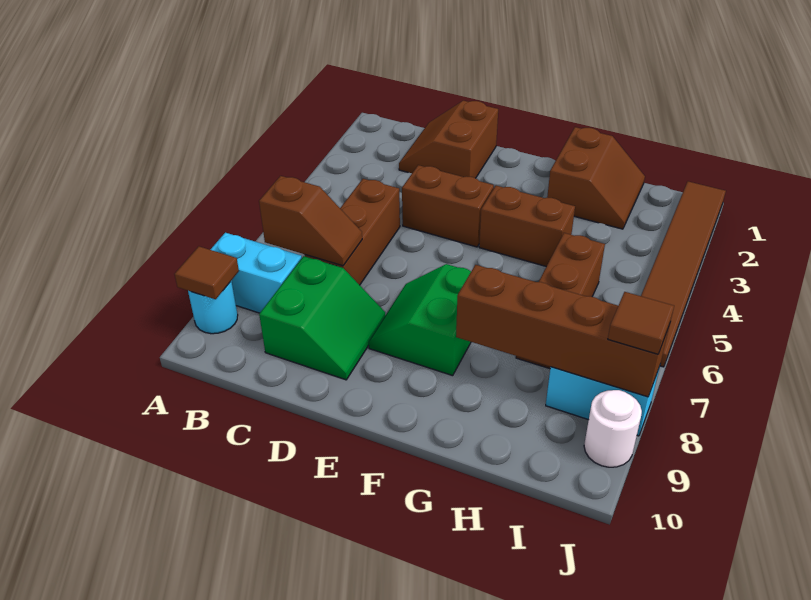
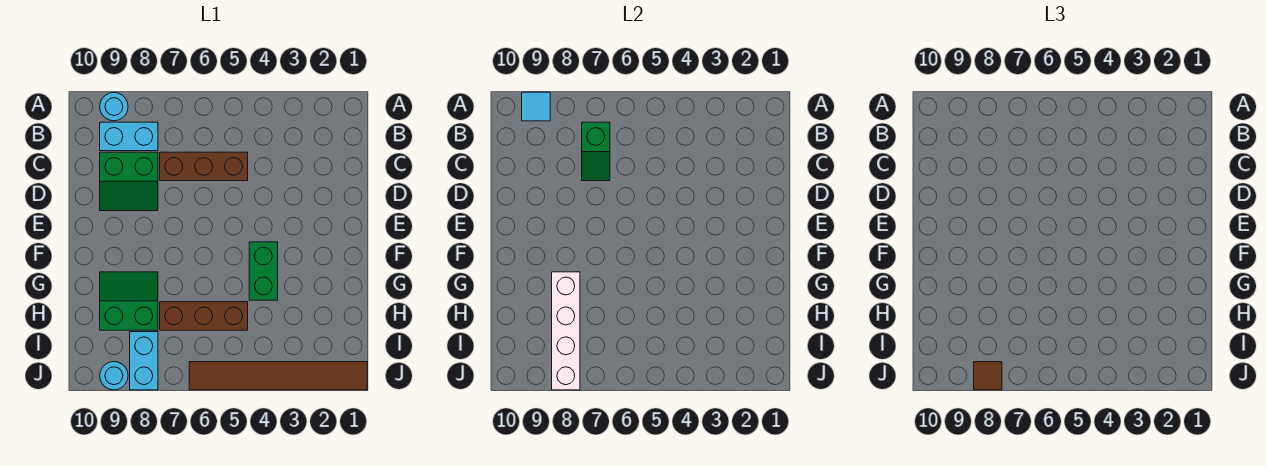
cyan 1x2 brick [210,233,302,313] -> cyan 1x2 brick turned to [100,122,158,151]
brown 1x1 tile [175,246,239,299] -> cyan 1x1 tile [522,92,550,121]
brown 1x2 slope [259,176,362,266] -> green 1x2 slope [582,122,610,181]
brown 2x2 slope [399,101,498,178] -> none
brown 1x2 brick [402,165,494,247] -> none
green 2x2 slope [369,264,471,376] -> green 2x2 slope moved to [100,272,158,330]
brown 1x2 brick [479,186,575,267] -> green 1x2 brick [249,242,278,300]
brown 2x2 slope [547,127,645,229] -> none
brown 1x4 brick [456,265,670,397] -> white 1x4 brick [552,272,580,390]
white 1x1 round brick [584,390,642,467] -> cyan 1x1 round brick [100,362,128,390]

